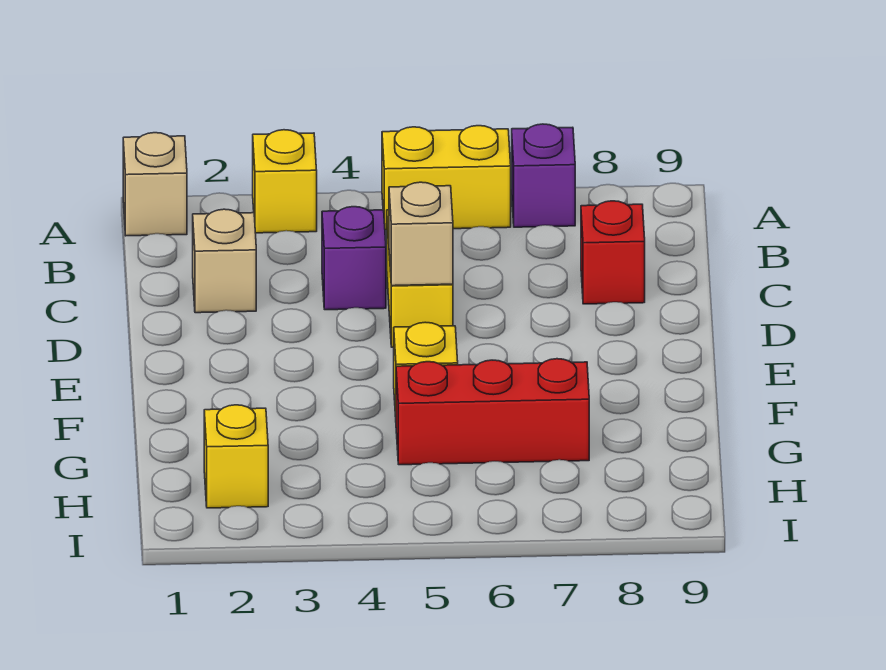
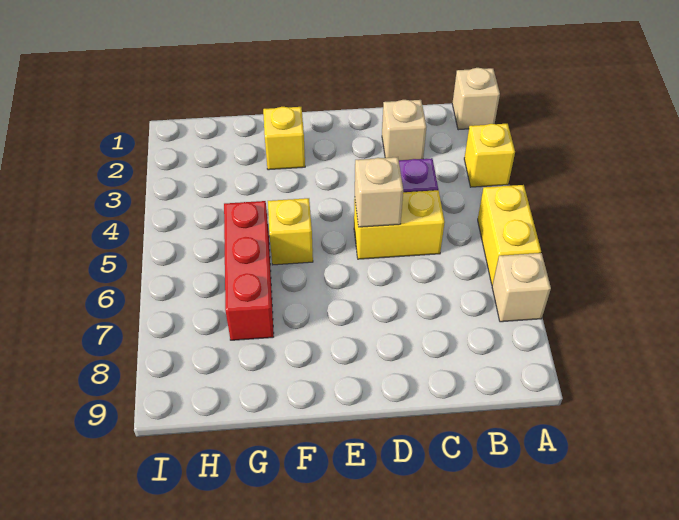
purple 1x1 brick [512,124,575,227] -> tan 1x1 brick [492,253,551,322]
red 1x1 brick [581,201,645,304] -> none
yellow 1x1 brick [204,405,268,508] -> yellow 1x1 brick moved to [263,107,305,170]

